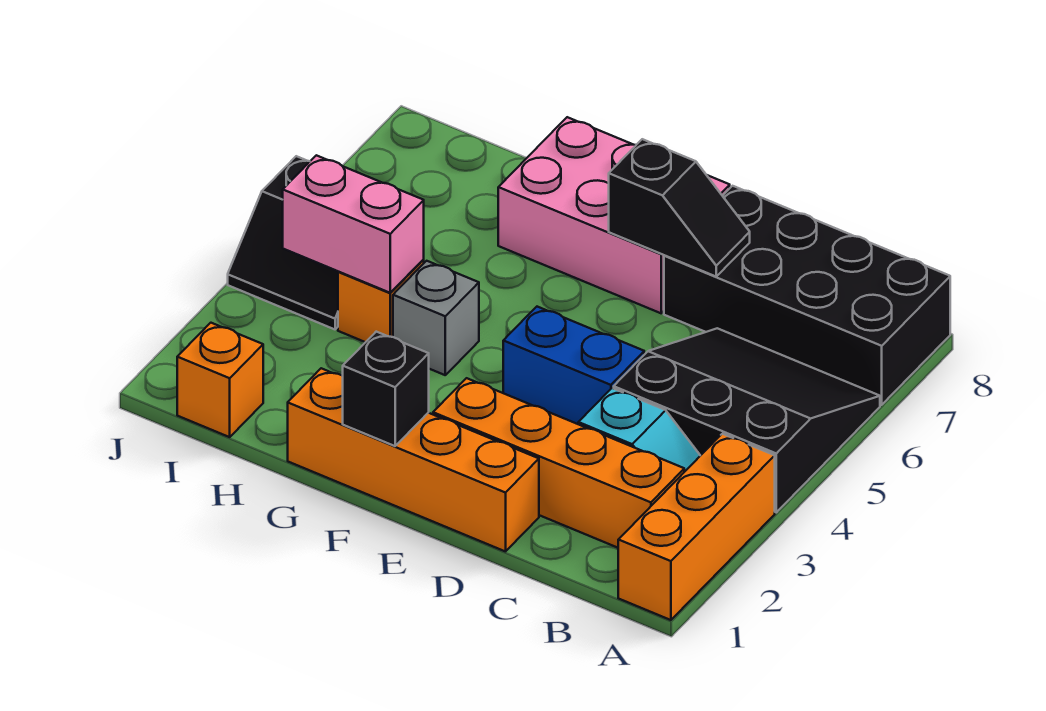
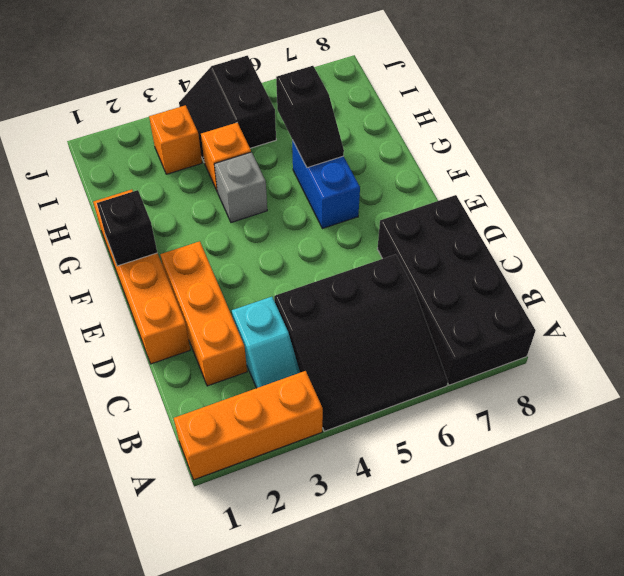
black 3x3 slope [614,328,880,512] -> black 3x3 slope turned to [274,254,448,431]
orange 1x4 brick [433,378,684,548] -> orange 1x3 brick [160,241,247,386]
blue 1x2 brick [503,307,644,424] -> blue 1x2 brick moved to [292,140,360,229]
black 1x2 slope [609,139,750,276] -> black 1x2 slope moved to [276,66,344,168]
pink 2x3 brick [498,117,730,313] -> none
pink 1x2 brick [283,155,424,293] -> none
orange 1x1 brick [177,323,263,437] -> orange 1x1 brick moved to [149,105,202,174]

